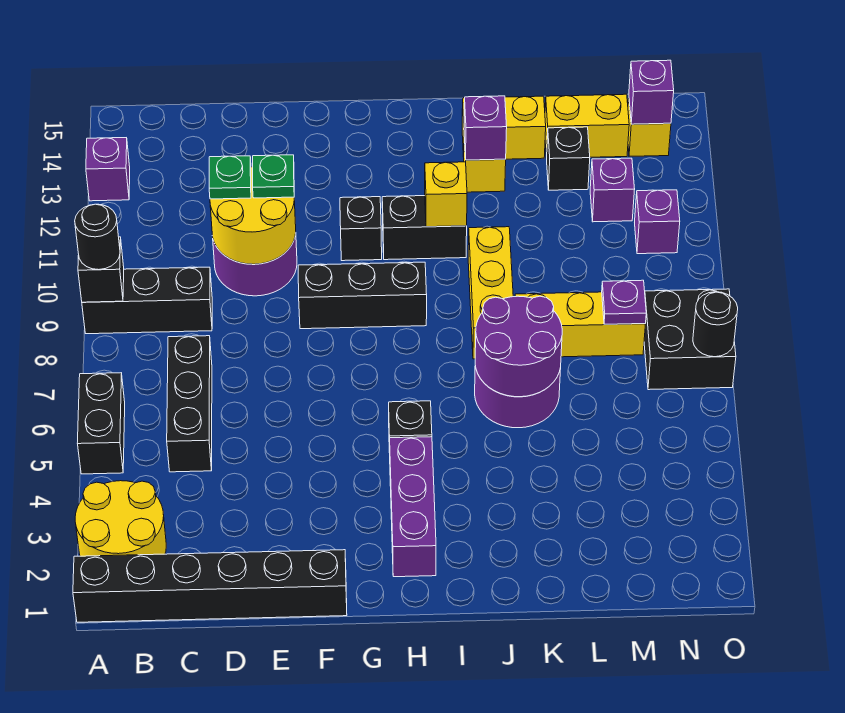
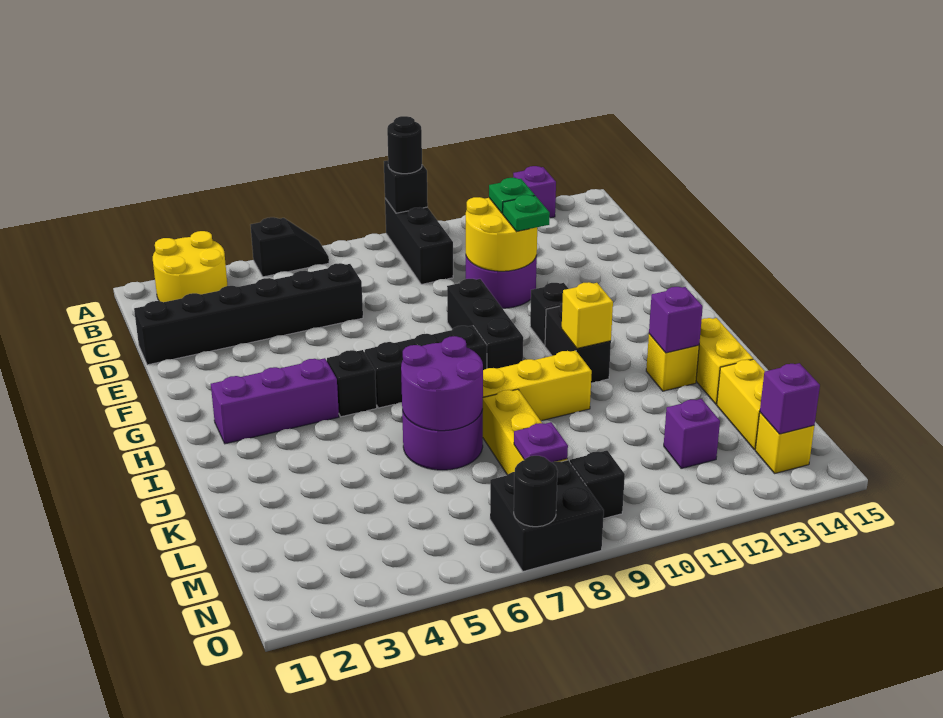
black 1x6 brick [73,550,347,622] -> black 1x6 brick turned to [134,263,363,365]
black 1x2 brick [77,373,125,474] -> black 1x2 slope [251,217,329,277]
black 1x3 brick [167,336,212,472] -> black 1x3 brick moved to [365,326,487,408]
black 1x1 brick [546,127,590,190] -> black 1x1 brick moved to [570,451,625,519]
purple 1x1 brick [635,190,680,254] -> none

